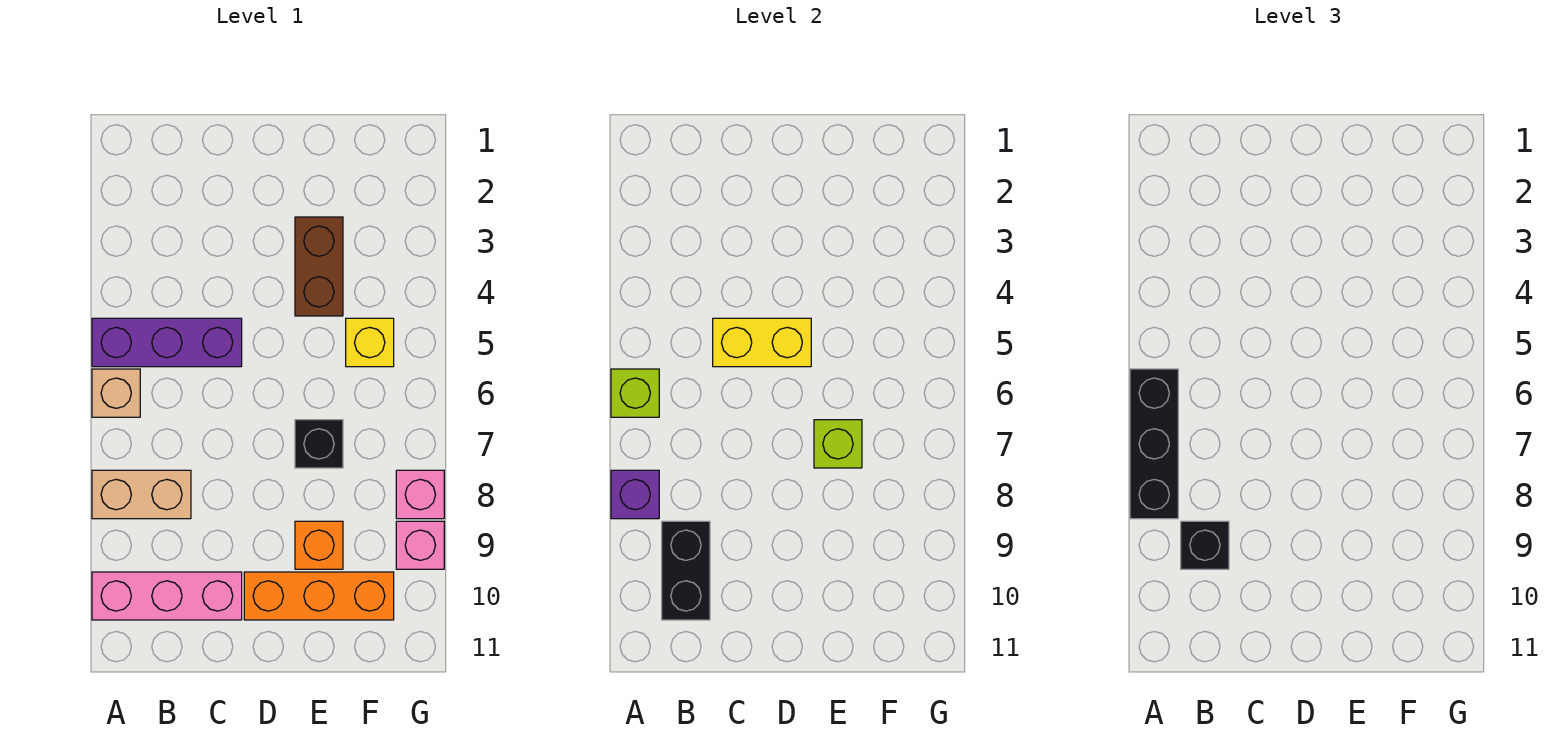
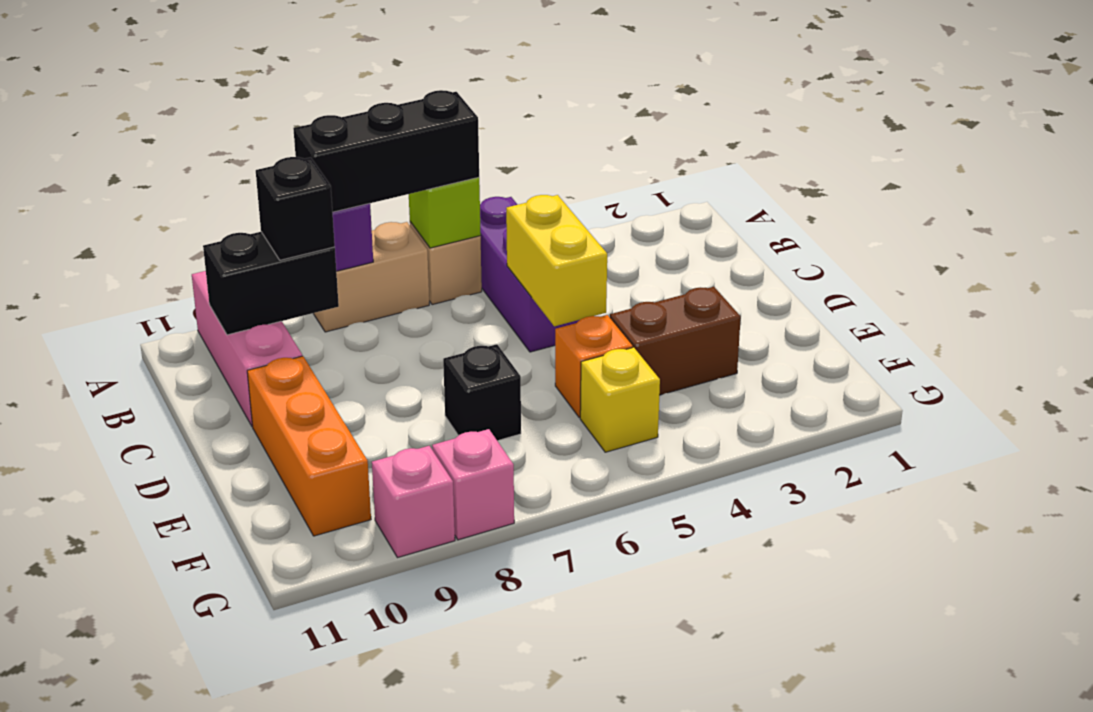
tan 1x2 brick [92,470,191,519] -> tan 1x2 brick turned to [313,222,429,332]
lime 1x1 brick [814,420,862,468] -> none
orange 1x1 brick [295,521,343,569] -> orange 1x1 brick moved to [555,315,633,418]

